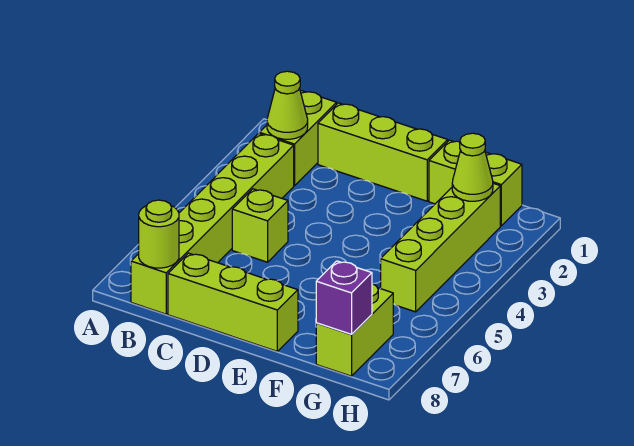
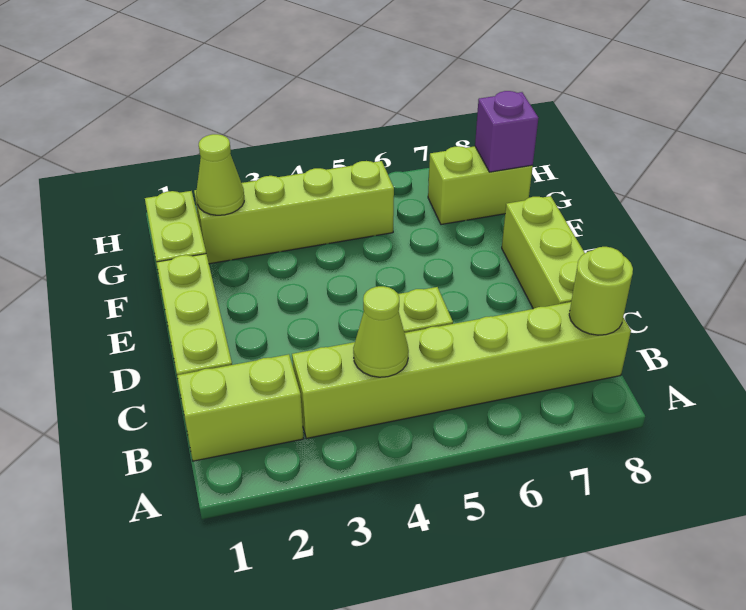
lime 1x1 cone [267,71,308,139] -> lime 1x1 cone moved to [353,286,409,377]

